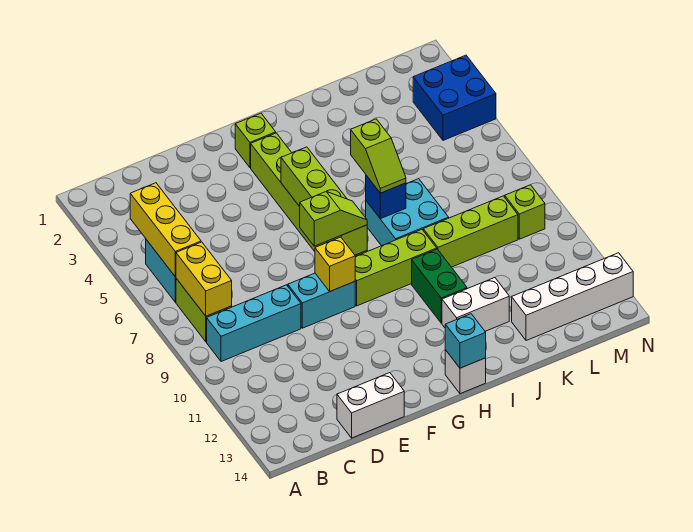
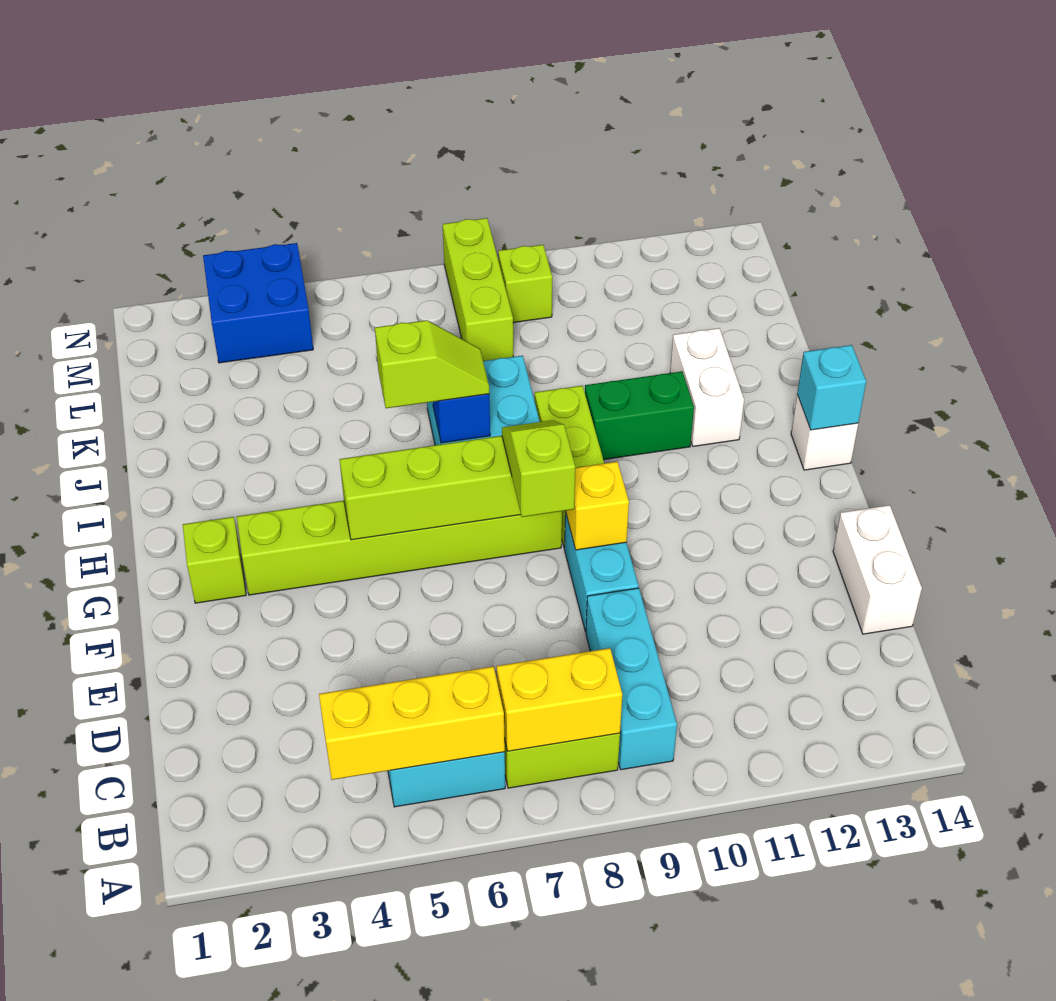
lime 1x3 brick [423,196,518,267] -> lime 1x3 brick moved to [443,218,513,361]
white 1x4 brick [512,253,633,341] -> none

